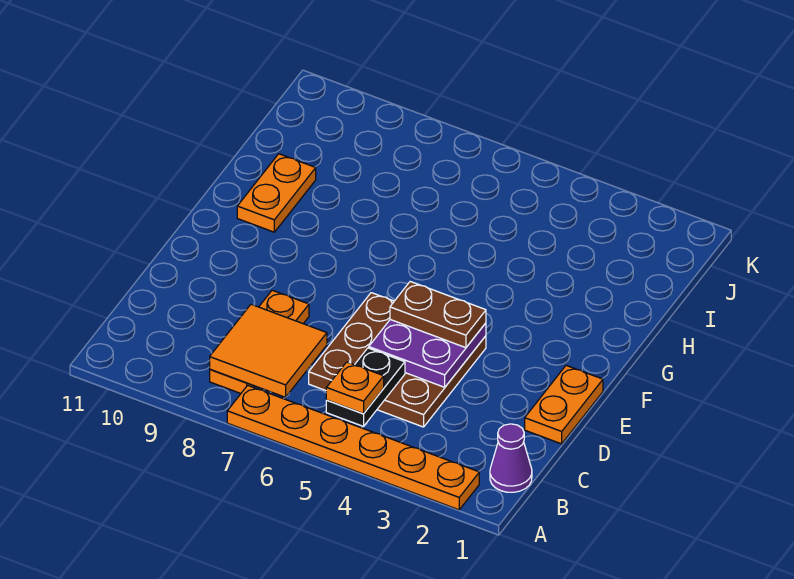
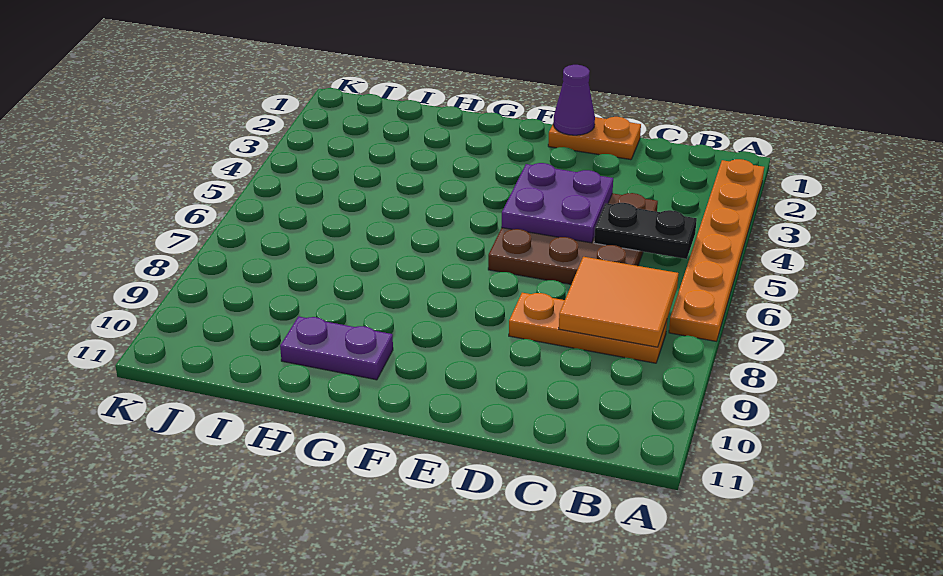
purple 1x1 cone [490,424,532,492] -> purple 1x1 cone moved to [553,65,595,135]
orange 1x1 plate [326,362,384,414] -> none
brown 1x2 plate [390,282,486,348] -> none
orange 1x2 plate [237,154,316,232] -> purple 1x2 plate [280,316,393,380]

